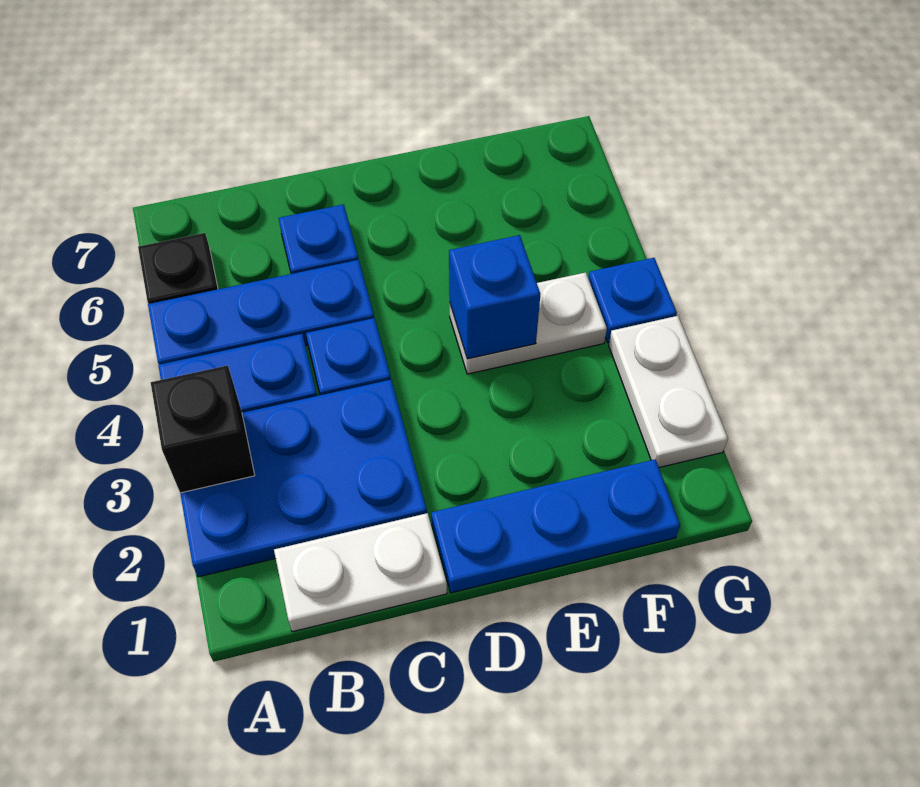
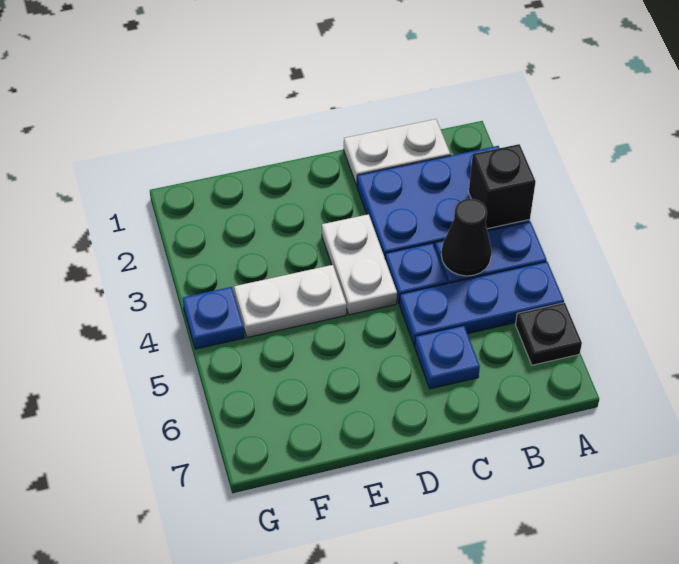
none -> black 1x1 cone [441,199,492,276]
blue 1x3 plate [432,459,680,593] -> none
blue 1x1 brick [449,235,540,359] -> none
white 1x2 plate [609,316,728,467] -> white 1x2 plate moved to [322,214,397,315]

